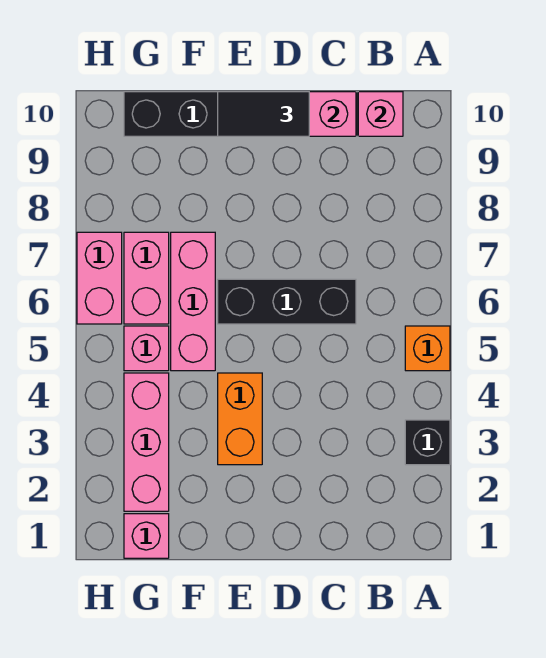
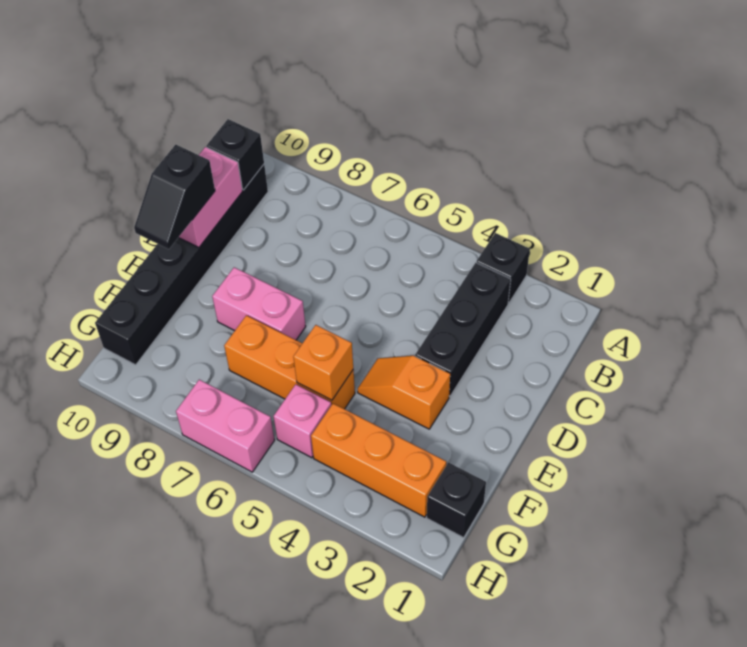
orange 1x1 brick [405,326,450,371] -> orange 1x1 brick moved to [293,325,353,400]
pink 1x1 brick [358,92,403,136] -> black 1x1 brick [207,119,264,190]
black 1x3 brick [218,279,356,324] -> black 1x3 brick moved to [415,263,511,397]
black 1x2 tile [218,92,309,136] -> black 1x2 slope [134,145,215,249]
orange 1x2 brick [218,373,262,465] -> orange 1x2 slope [358,356,450,429]
pink 1x3 brick [171,232,215,371] -> orange 1x3 brick [224,315,355,409]
pink 1x1 brick [124,514,169,558] -> black 1x1 brick [427,463,486,538]
pink 1x3 brick [124,373,169,511] -> orange 1x3 brick [311,404,446,517]
pink 1x2 brick [124,232,169,324] -> pink 1x2 brick moved to [212,267,306,340]

